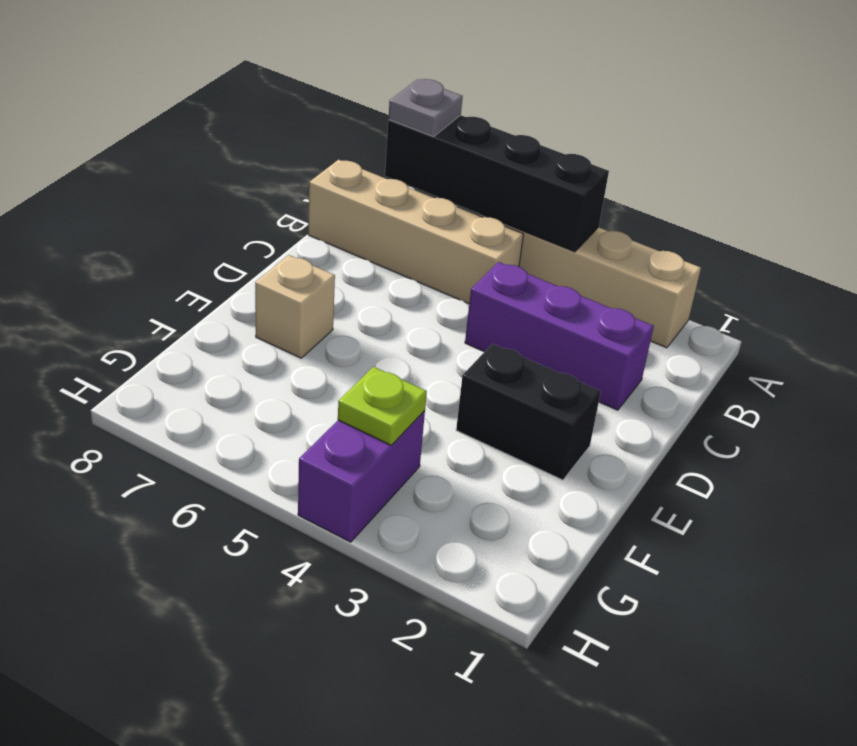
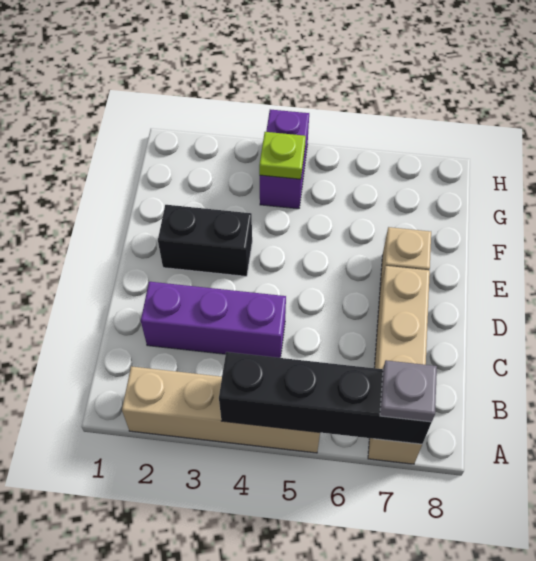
tan 1x4 brick [308,160,524,304] -> tan 1x4 brick turned to [368,266,430,464]

